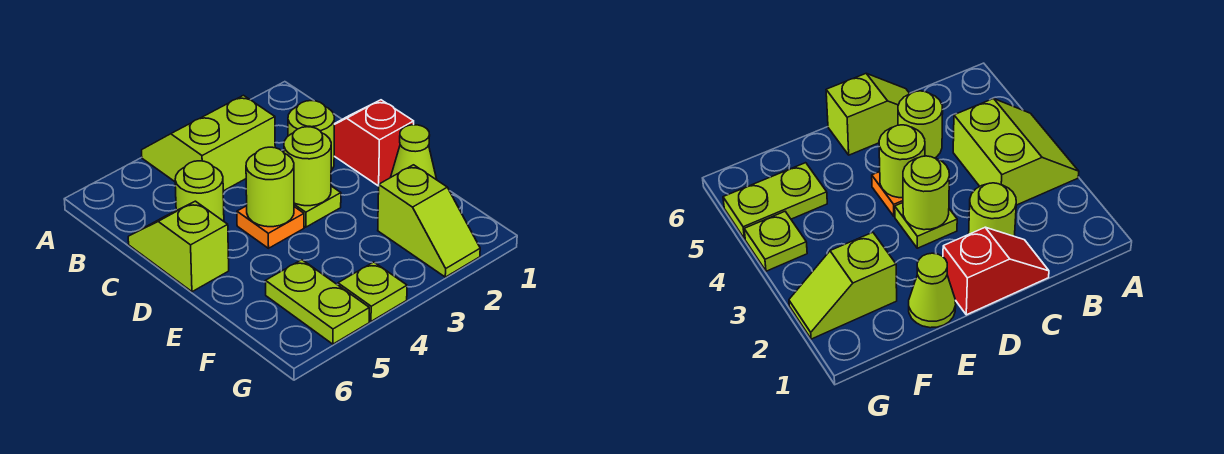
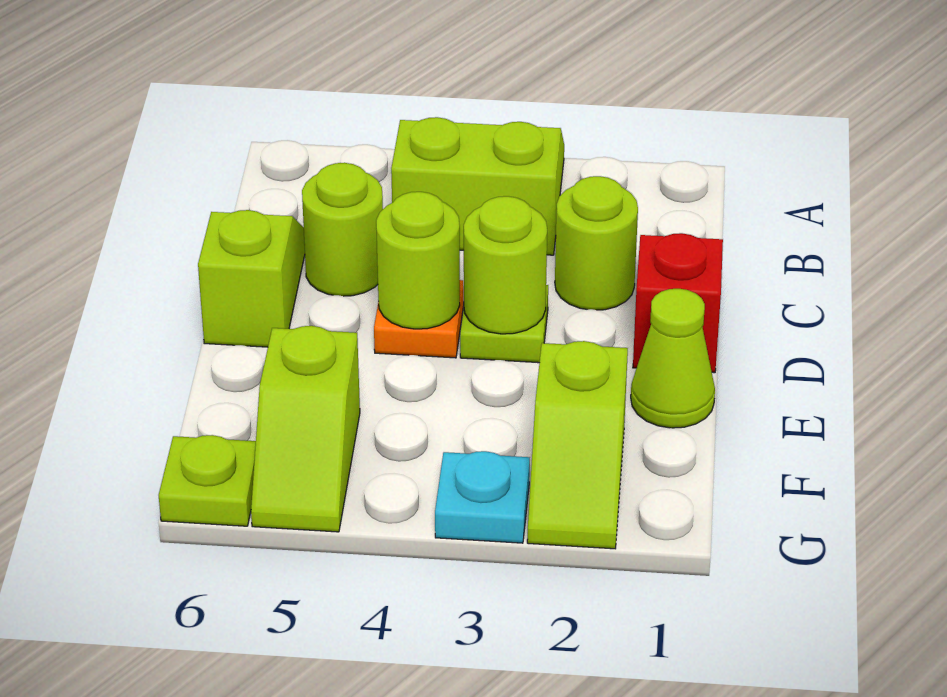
lime 1x2 plate [266,260,369,344] -> lime 1x2 slope [251,326,360,532]
none -> cyan 1x1 plate [435,451,530,543]
lime 1x1 plate [338,262,407,321] -> lime 1x1 plate moved to [159,435,256,526]

